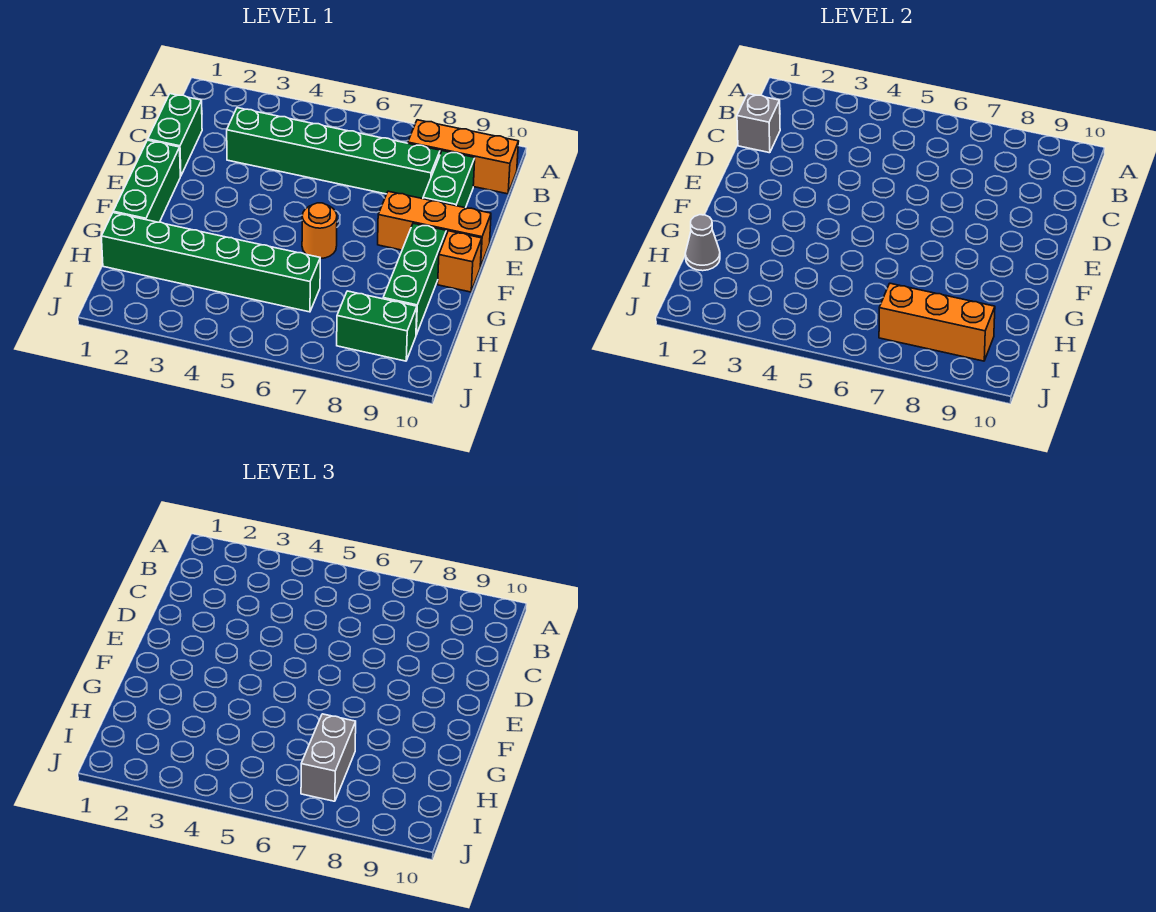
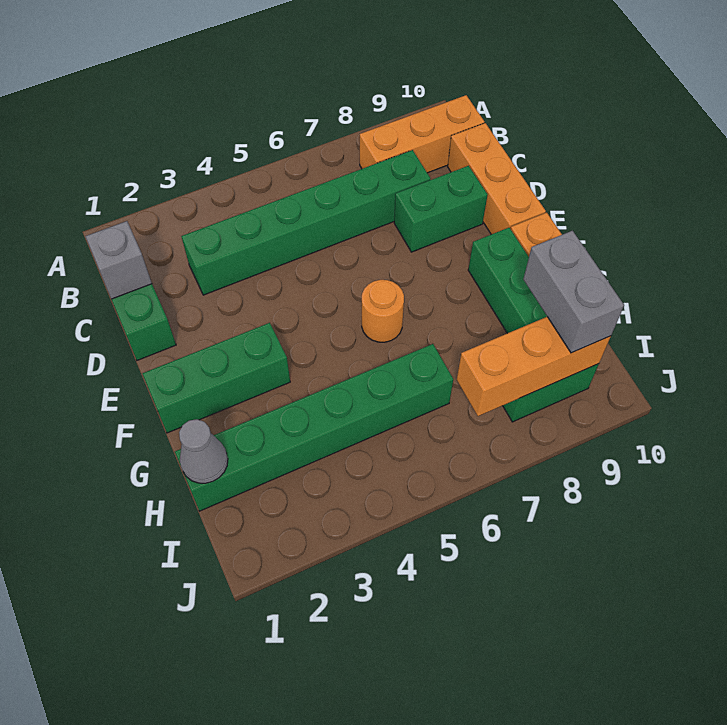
green 1x2 brick [423,151,475,208] -> green 1x2 brick turned to [394,166,488,252]
green 1x3 brick [113,140,180,222] -> green 1x3 brick turned to [142,323,290,433]
orange 1x3 brick [378,191,491,267] -> orange 1x3 brick turned to [448,123,546,234]
grey 1x2 brick [301,714,356,801] -> grey 1x2 brick moved to [523,231,624,353]

